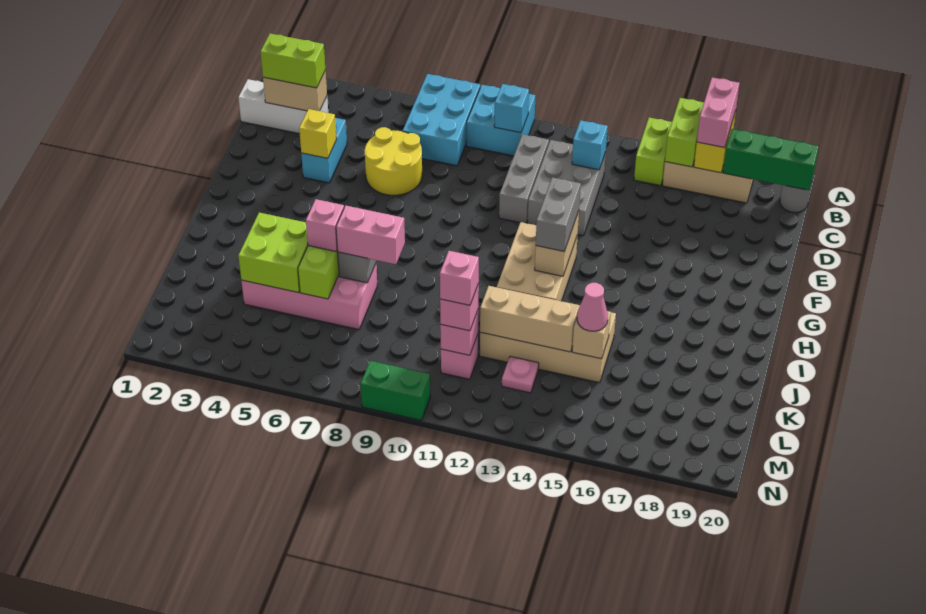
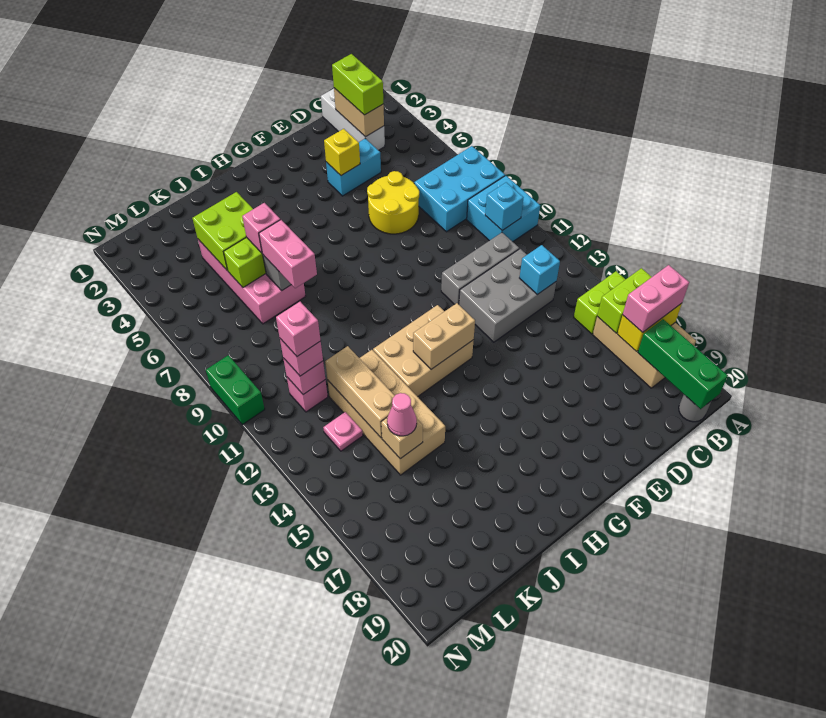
grey 1x2 brick [536,177,581,252] -> none

